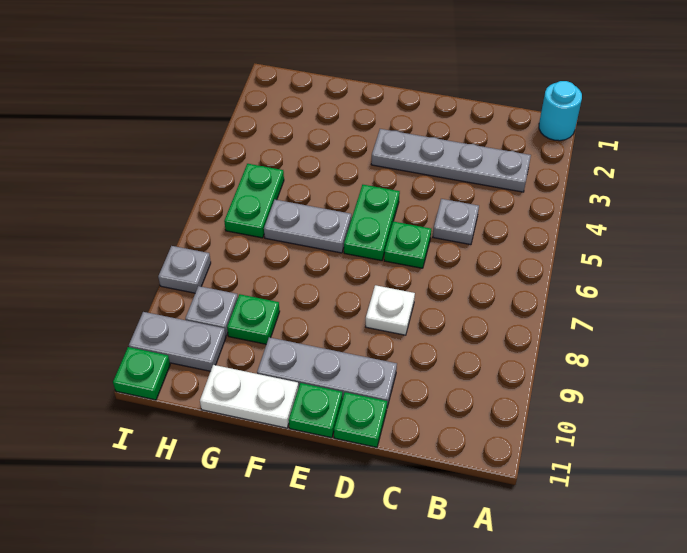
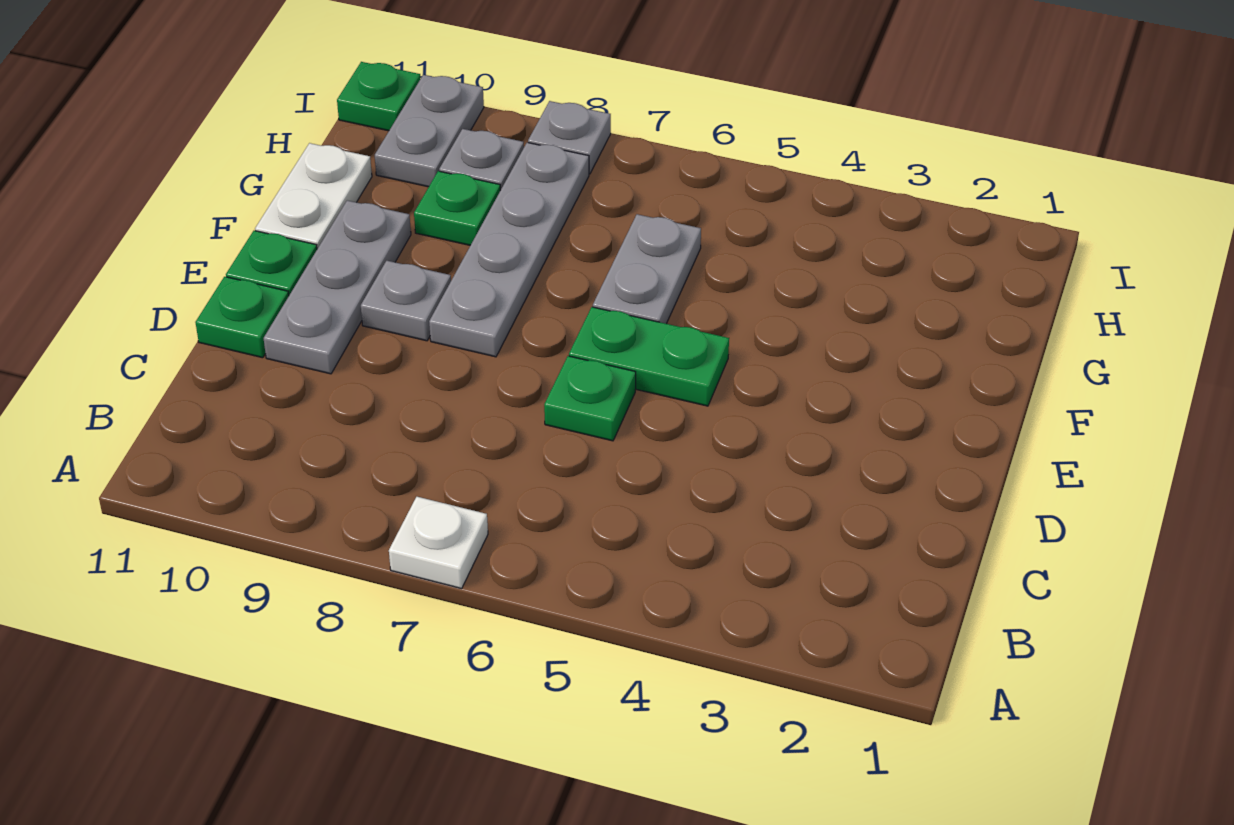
cyan 1x1 round brick [539,81,582,141] -> none
grey 1x4 plate [371,129,531,192] -> grey 1x4 plate moved to [429,143,589,357]
grey 1x1 plate [433,199,479,245] -> grey 1x1 plate moved to [361,261,451,341]
white 1x1 plate [366,285,415,335] -> white 1x1 plate moved to [389,497,488,589]
green 1x2 plate [224,164,284,238] -> none

